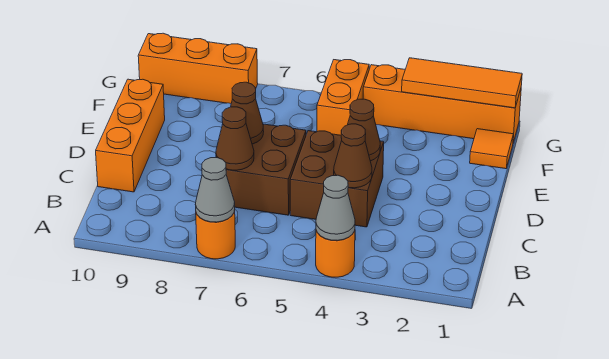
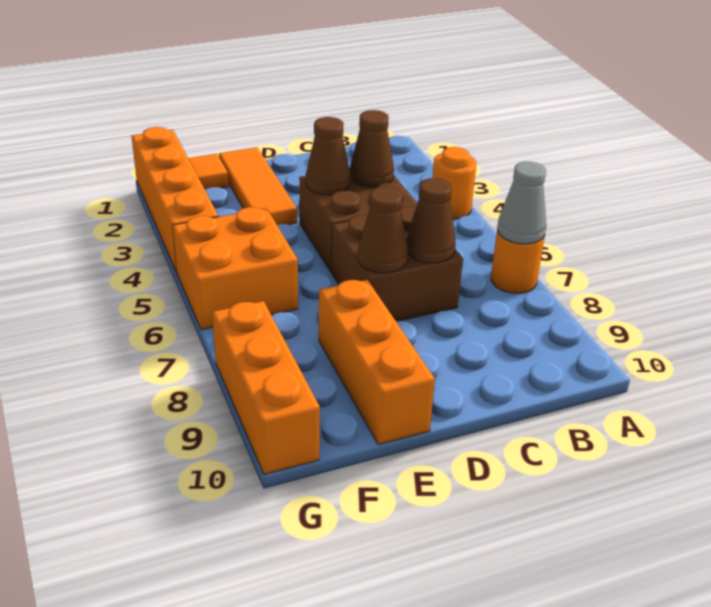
grey 1x1 cone [316,175,355,240] -> none
orange 1x3 brick [96,79,165,192] -> orange 1x3 brick turned to [319,280,435,445]
orange 1x2 brick [317,60,369,135] -> orange 2x2 brick [172,207,298,330]
orange 1x3 tile [402,58,522,108] -> orange 1x3 tile moved to [219,147,297,225]

